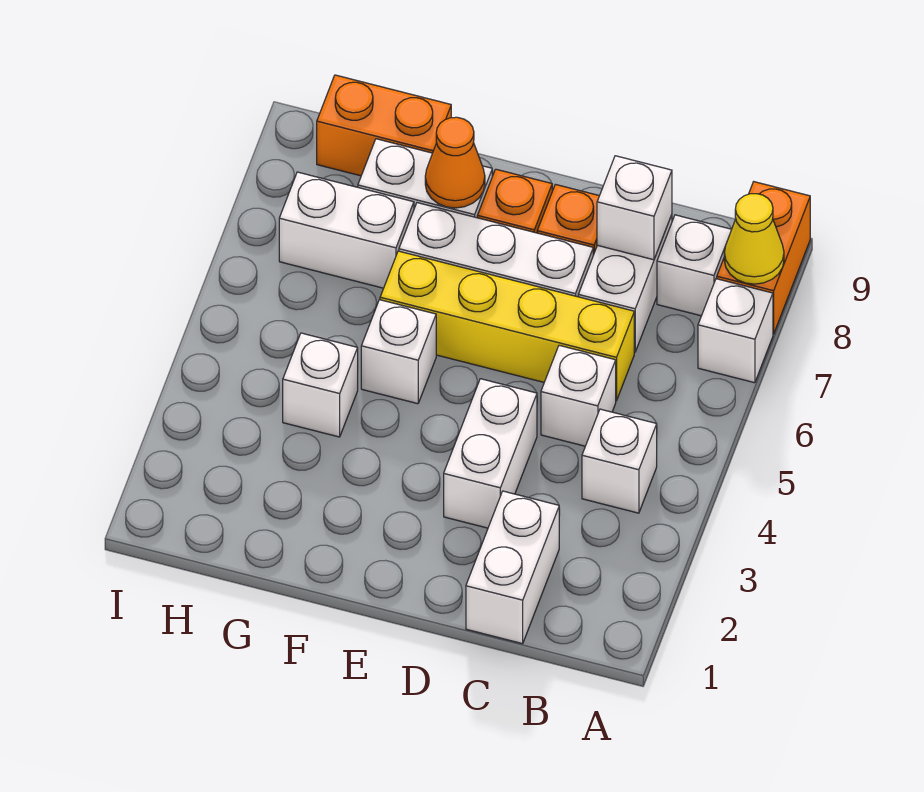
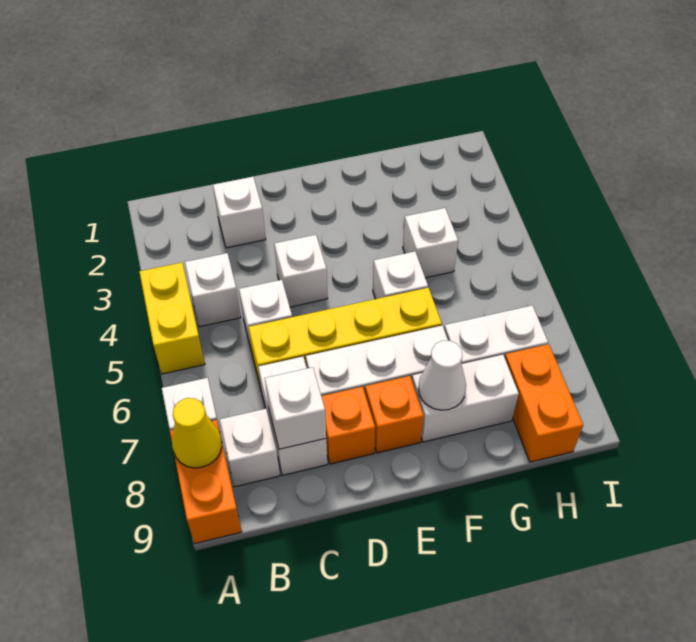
none -> yellow 1x2 brick [139,263,205,374]
white 1x2 brick [466,491,559,644] -> white 1x1 brick [213,177,266,248]
white 1x2 brick [444,379,537,528] -> white 1x1 brick [274,235,328,307]
orange 1x1 cone [425,117,485,208] -> white 1x1 cone [418,341,466,410]
orange 1x2 brick [317,75,451,176] -> orange 1x2 brick turned to [505,344,583,462]

